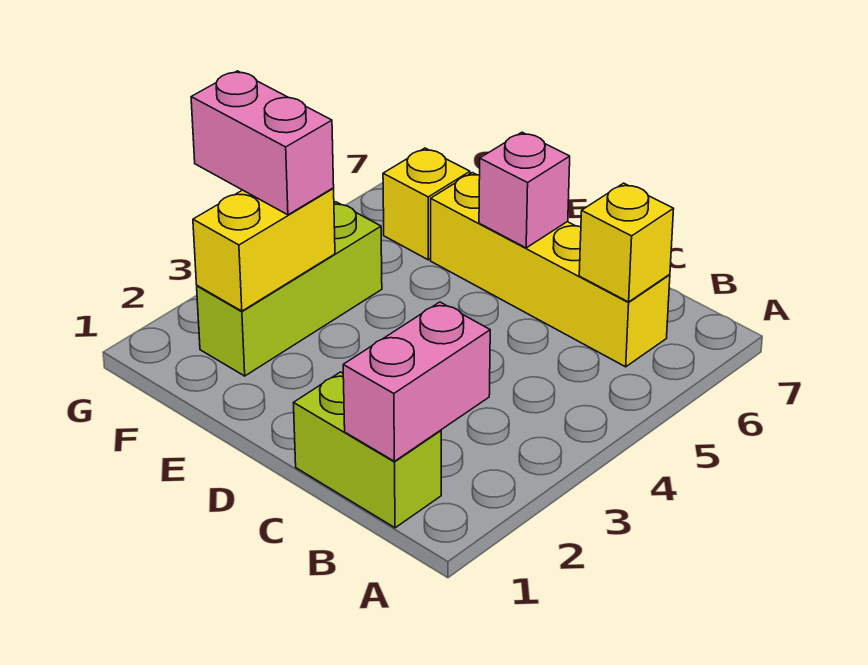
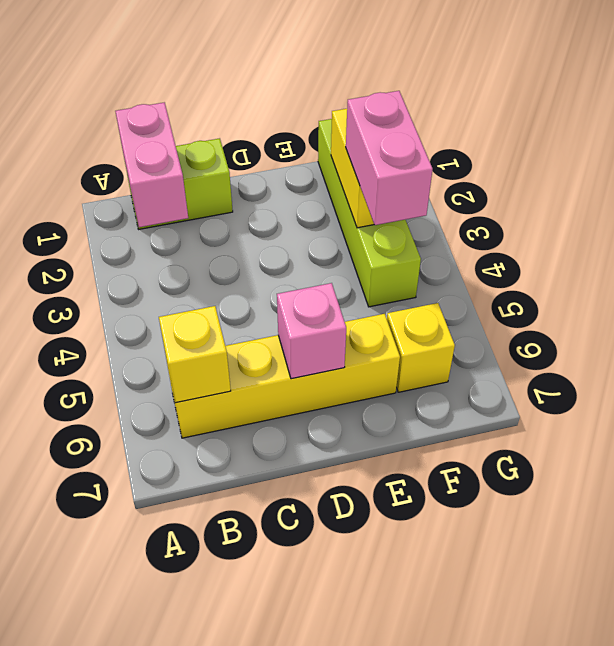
lime 1x3 brick [197,202,382,376] -> lime 1x4 brick [318,119,421,307]
pink 1x2 brick [191,71,334,215] -> pink 1x2 brick turned to [346,91,433,225]

